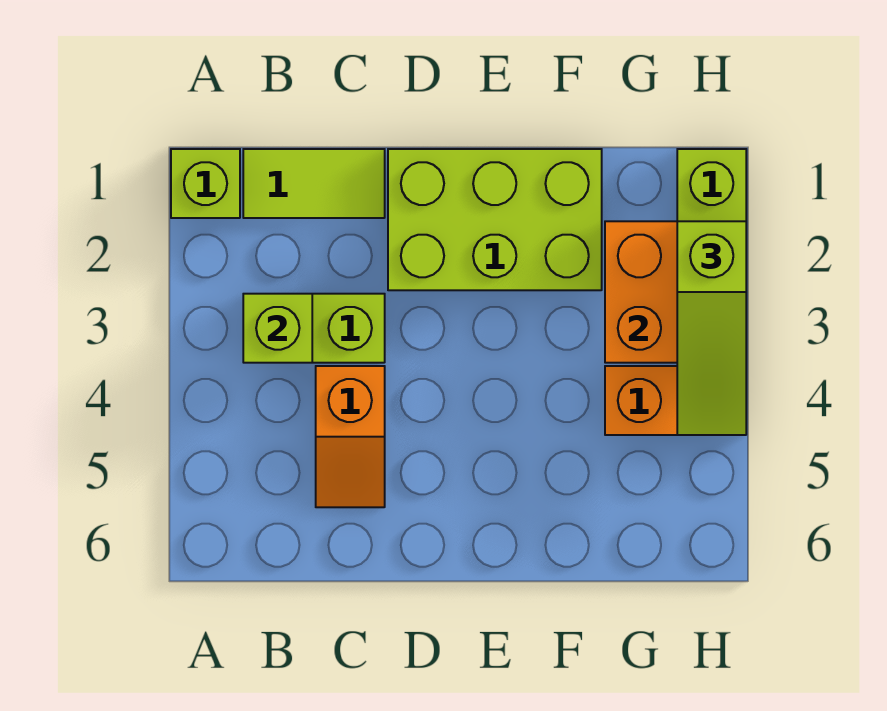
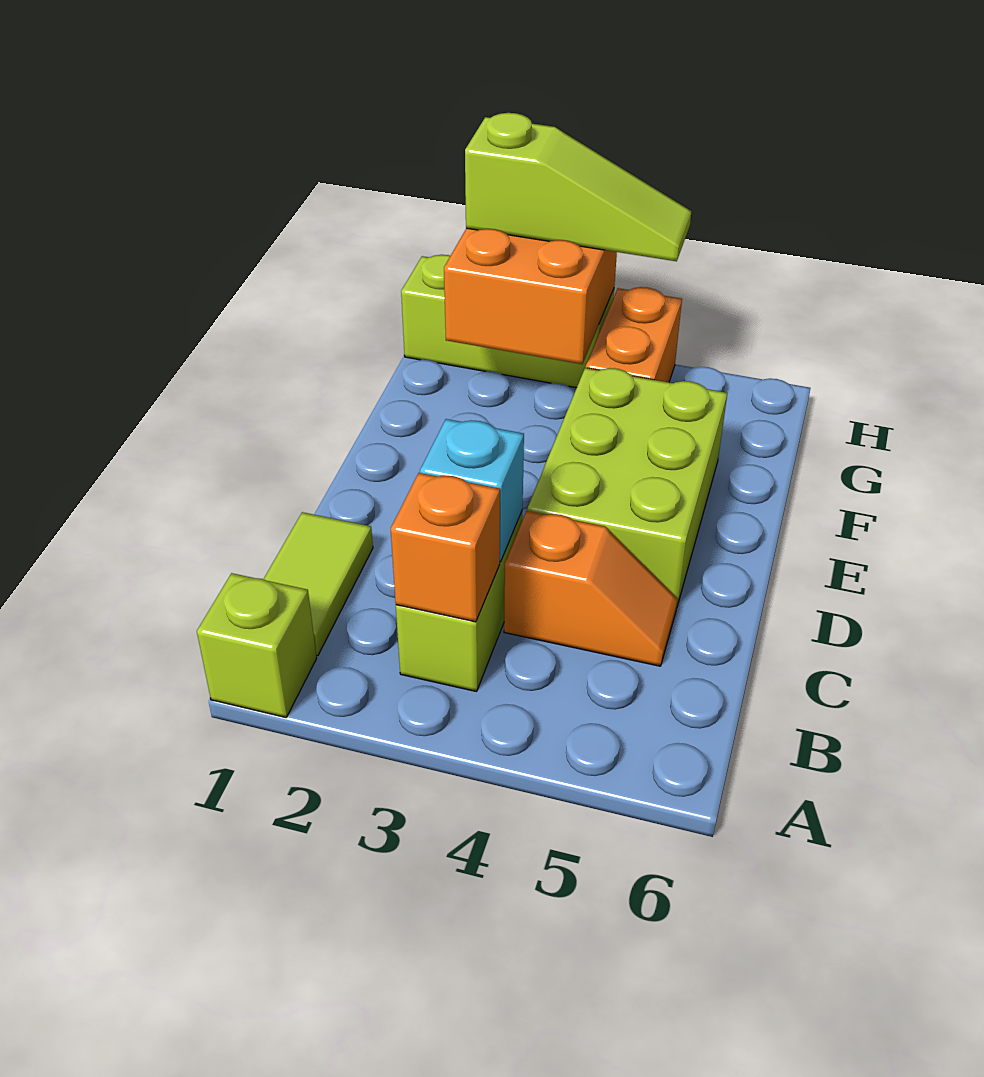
lime 1x1 brick [243,294,312,363] -> orange 1x1 brick [391,473,500,622]
none -> cyan 1x1 brick [420,419,524,562]
lime 2x3 brick [388,149,602,290] -> lime 2x3 brick moved to [527,368,727,606]

